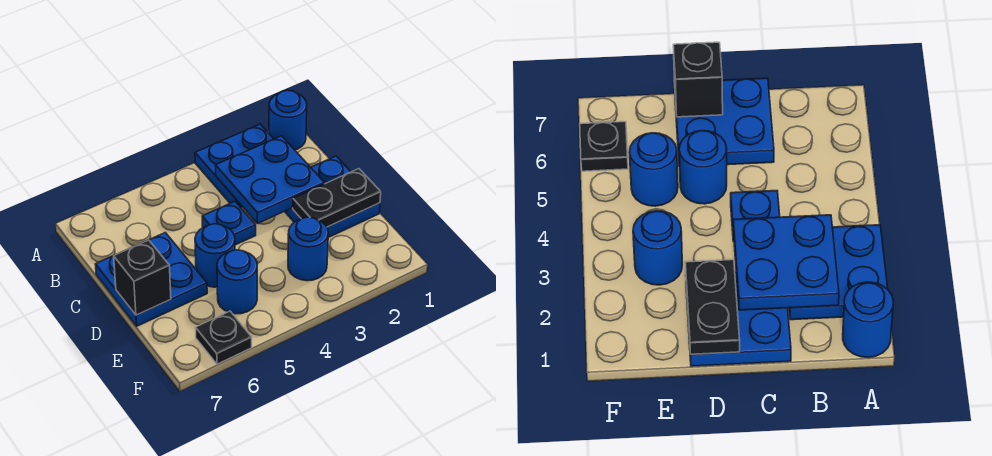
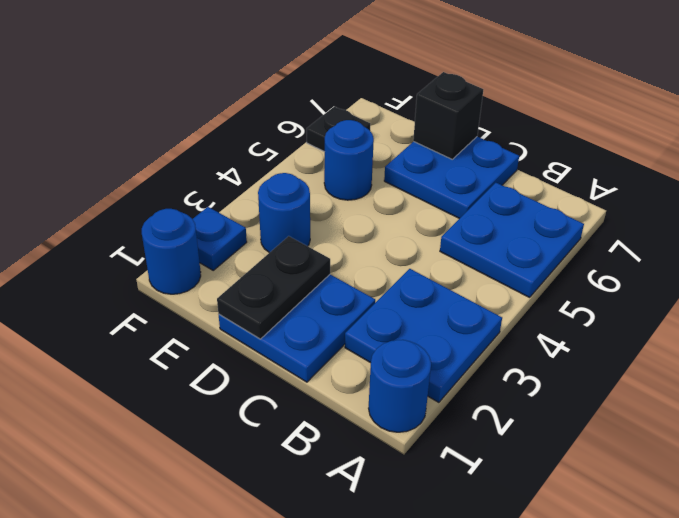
blue 2x2 plate [216,136,324,223] -> blue 2x2 plate moved to [440,183,584,297]
blue 1x1 plate [202,201,256,245] -> blue 1x1 plate moved to [193,207,247,270]
blue 1x1 round brick [195,224,235,287] -> blue 1x1 round brick moved to [142,209,201,294]

